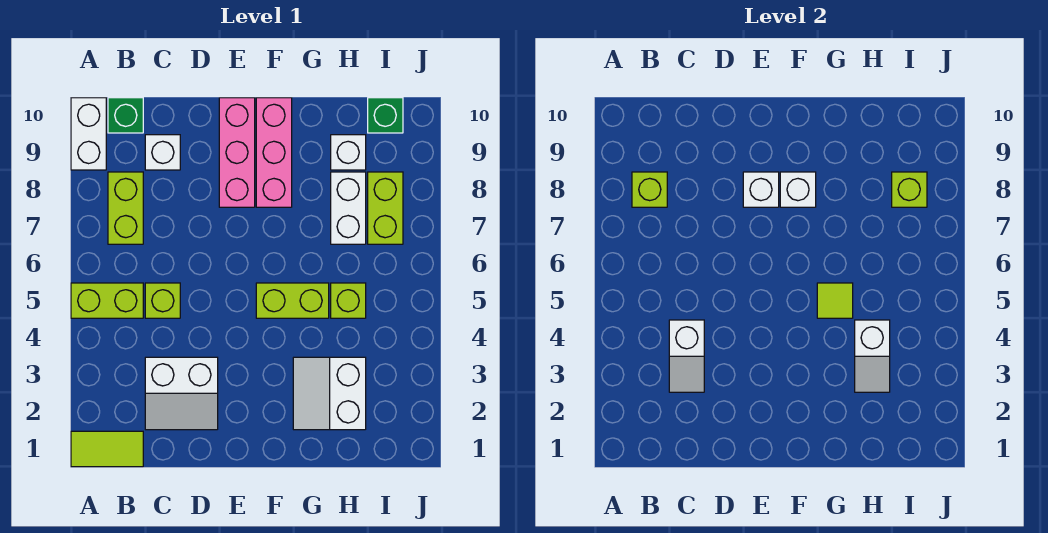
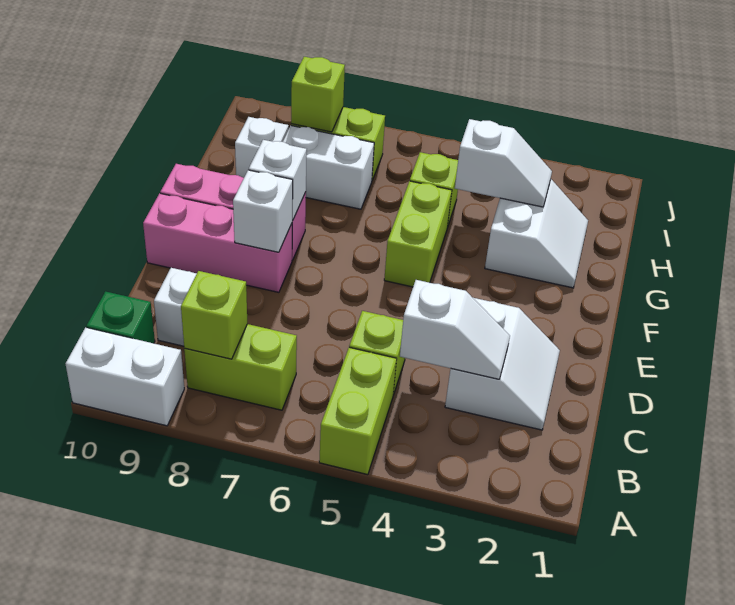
lime 1x2 tile [71,431,143,467] -> none
white 2x2 slope [293,357,366,430] -> white 2x2 slope turned to [485,179,588,288]
lime 1x1 tile [817,283,853,318] -> none
green 1x1 brick [368,98,403,133] -> none

